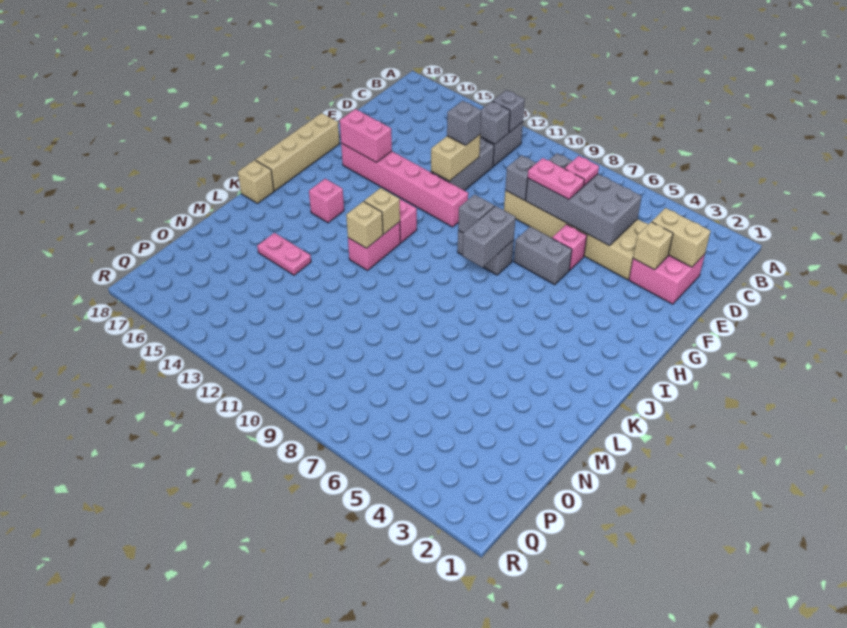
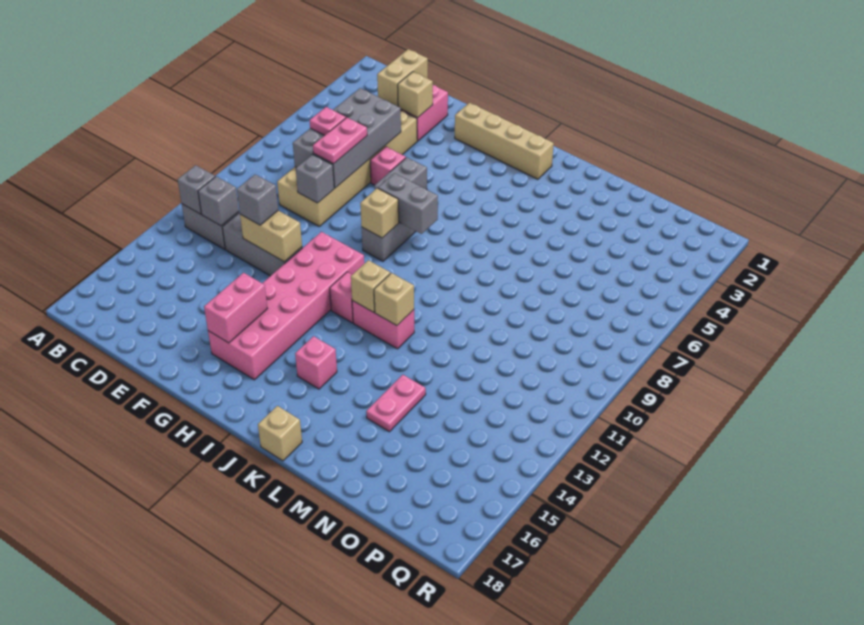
pink 1x6 brick [341,143,468,227] -> pink 2x6 brick [208,232,364,380]
tan 1x4 brick [256,113,340,191] -> tan 1x4 brick moved to [455,103,554,179]
grey 1x1 brick [458,195,494,233] -> tan 1x1 brick [360,188,399,238]

